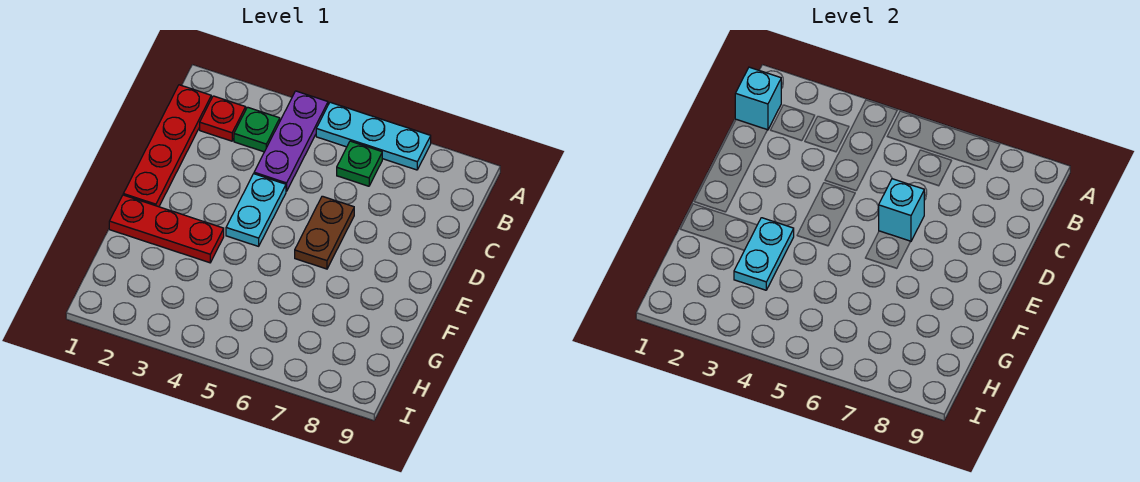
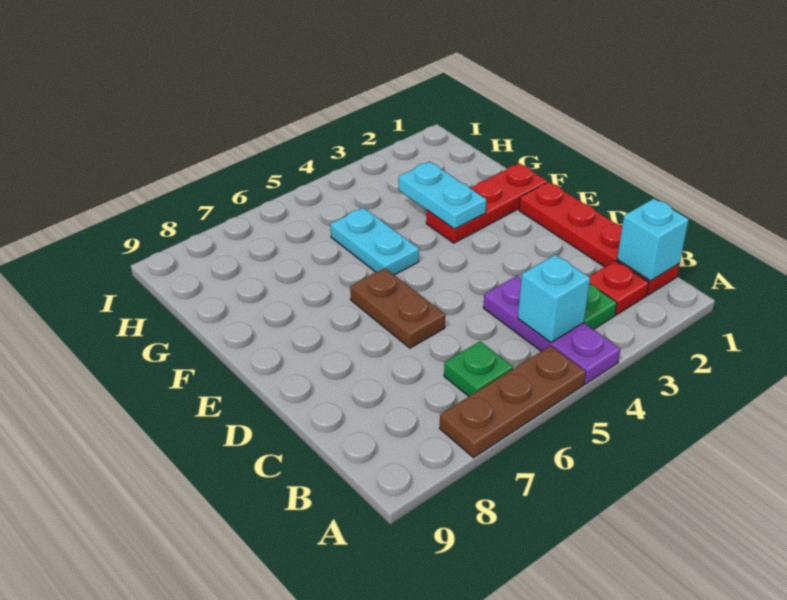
cyan 1x3 plate [316,102,431,170] -> brown 1x3 plate [440,346,586,458]
cyan 1x2 plate [226,174,286,246] -> cyan 1x2 plate moved to [330,208,419,275]
cyan 1x1 brick [879,179,924,242] -> cyan 1x1 brick moved to [518,255,590,342]

